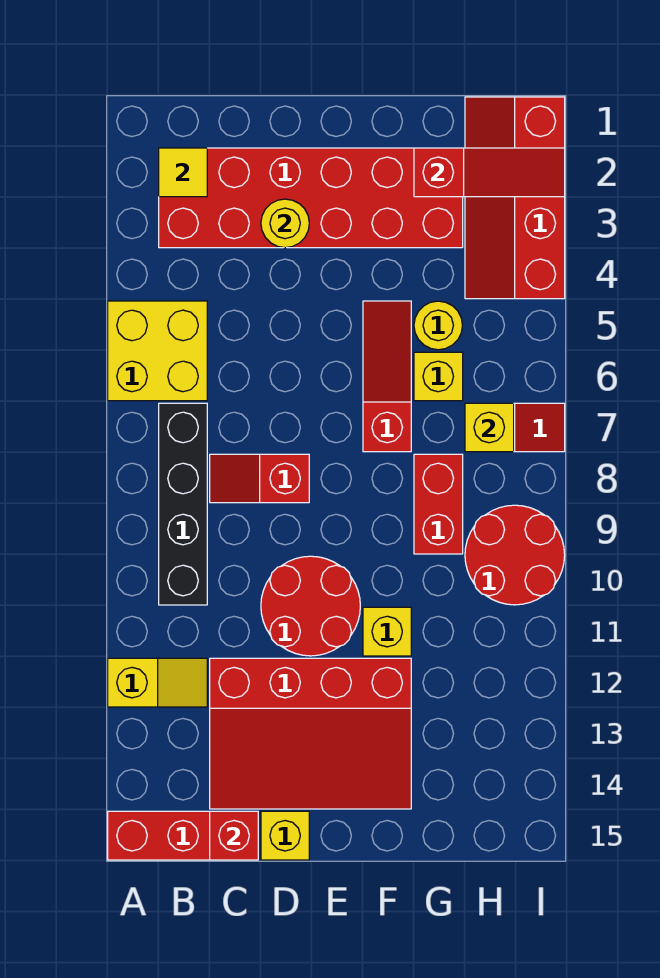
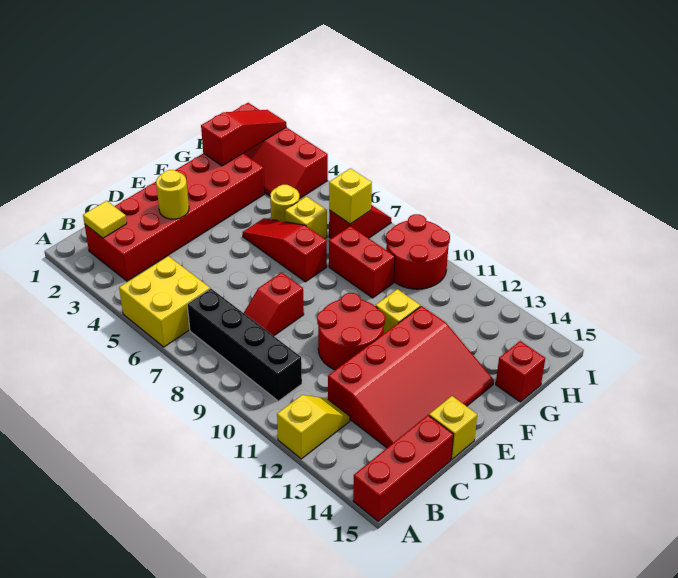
red 1x1 brick [210,811,258,860] -> red 1x1 brick moved to [496,341,545,402]

